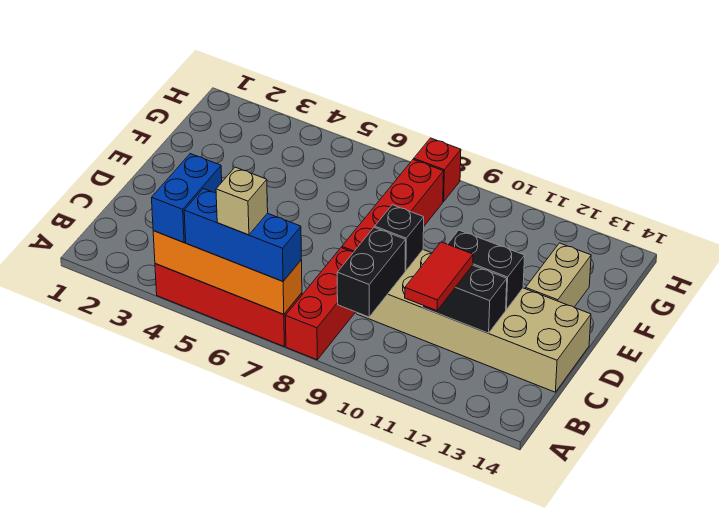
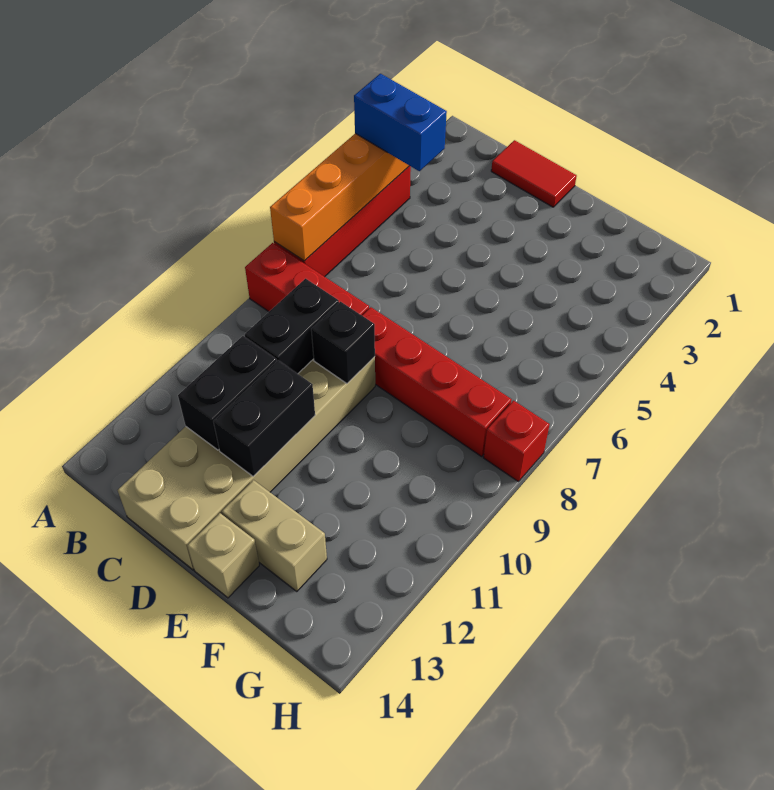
blue 1x3 brick [184,189,301,281] -> none
tan 1x1 brick [216,167,268,235] -> tan 1x1 brick moved to [187,513,259,598]
black 1x2 brick [337,227,406,317] -> black 1x2 brick turned to [245,279,339,374]
red 1x2 tile [405,242,473,311] -> red 1x2 tile moved to [491,140,577,207]

